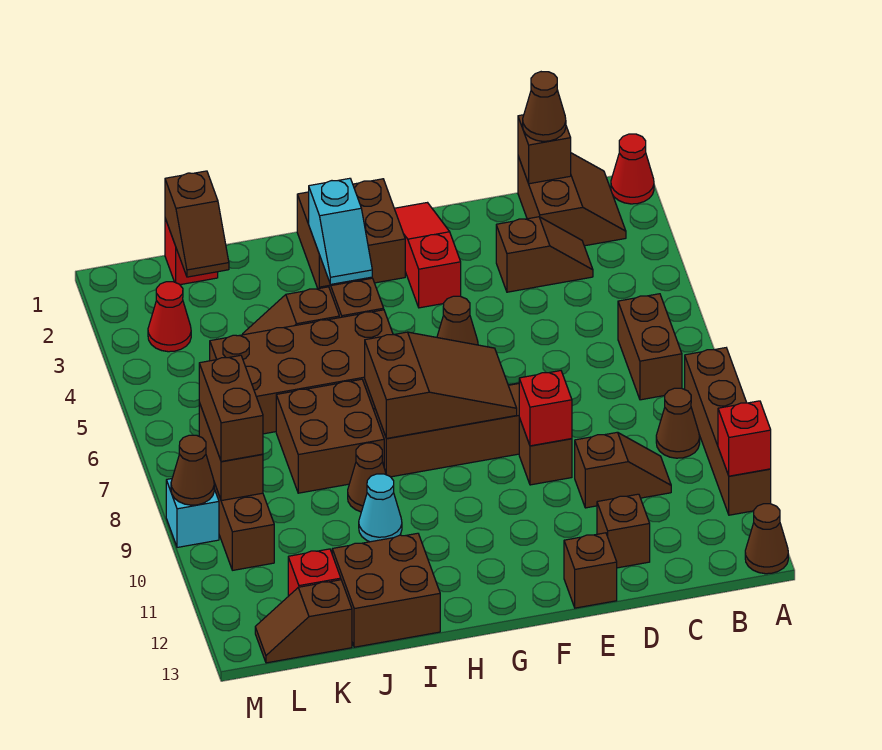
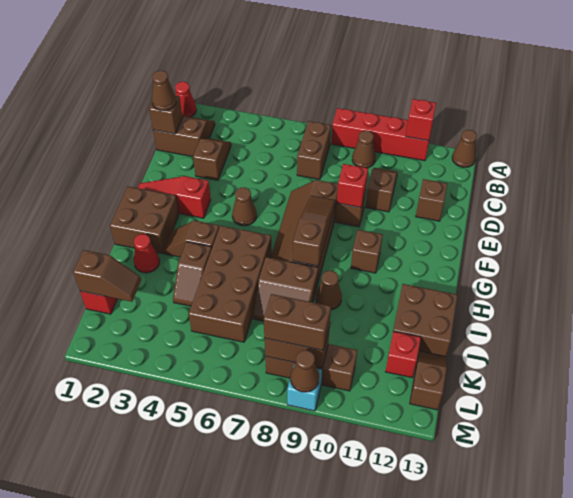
brown 1x4 brick [685,348,771,515] -> red 1x4 brick [331,108,429,161]
brown 1x2 brick [618,294,682,400] -> brown 1x2 brick turned to [297,121,331,180]
brown 1x1 brick [564,533,617,608] -> brown 1x1 brick moved to [351,230,383,273]
brown 2x3 slope [365,332,517,438] -> brown 1x3 slope [293,196,335,266]
cyan 1x2 slope [309,178,372,284] -> none
brown 2x2 brick [276,379,384,493] -> brown 2x2 slope [253,257,318,321]
cyan 1x1 cone [359,474,402,542] -> none
brown 1x2 slope [255,580,352,663] -> brown 1x2 slope turned to [410,351,447,410]
red 1x1 cone [148,282,191,352] -> red 1x1 cone moved to [134,234,160,273]

